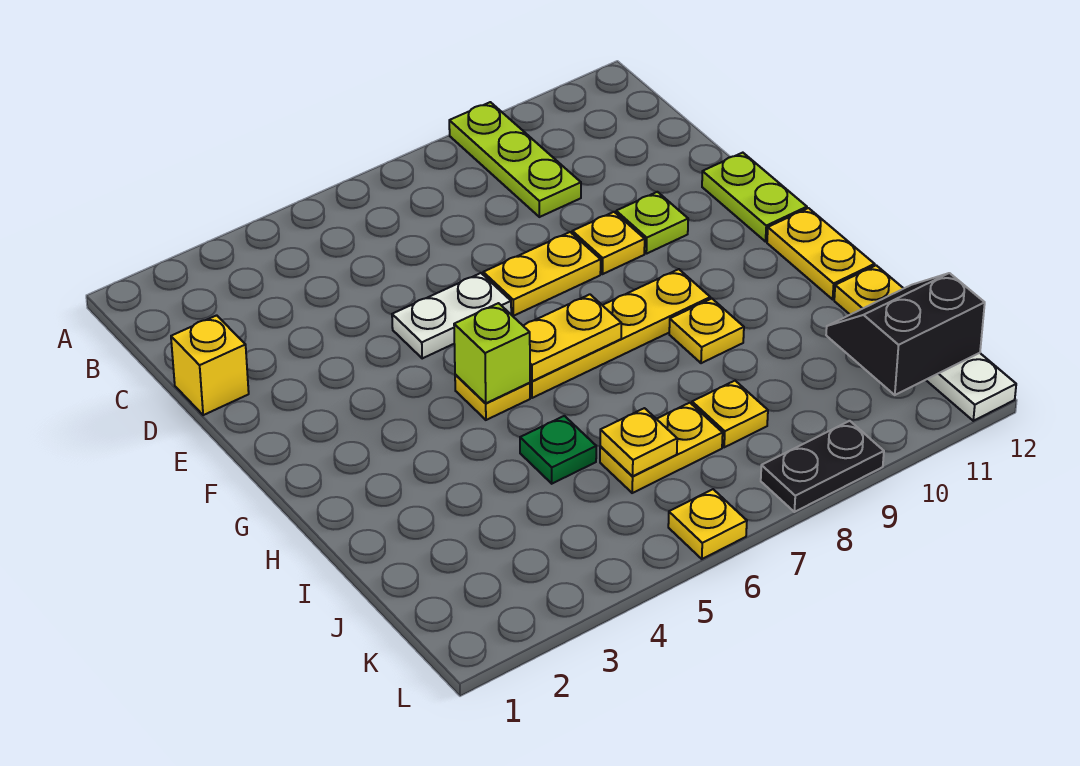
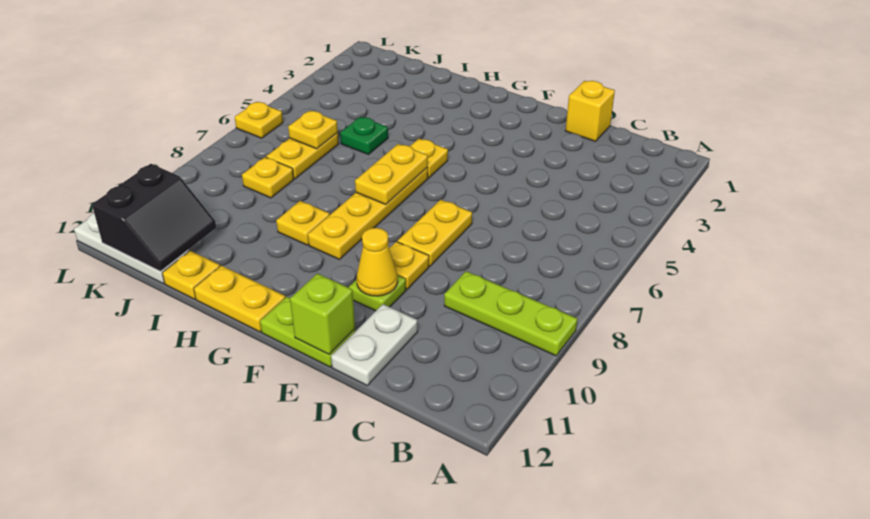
white 1x2 plate [392,273,511,358] -> white 1x2 plate moved to [331,304,418,385]
none -> yellow 1x1 cone [357,228,398,296]
lime 1x1 brick [454,303,530,403] -> lime 1x1 brick moved to [290,274,355,354]
black 1x2 plate [761,421,884,512] -> none

